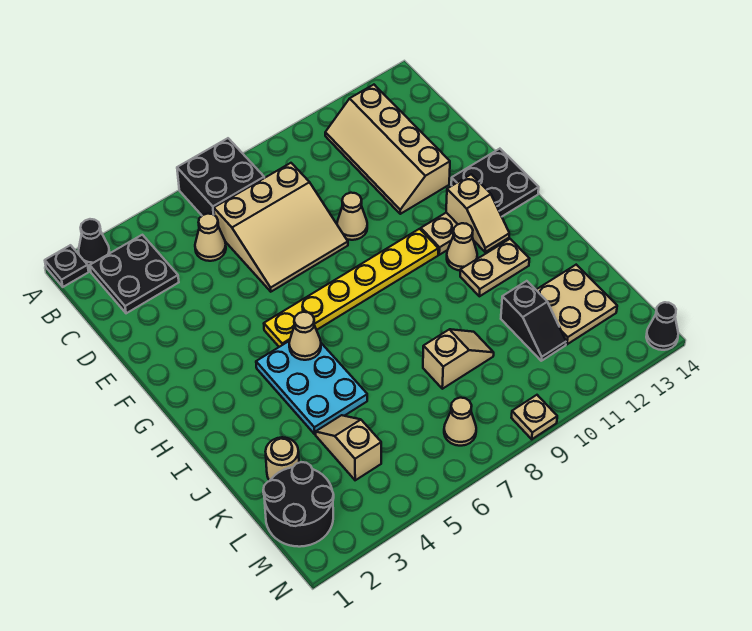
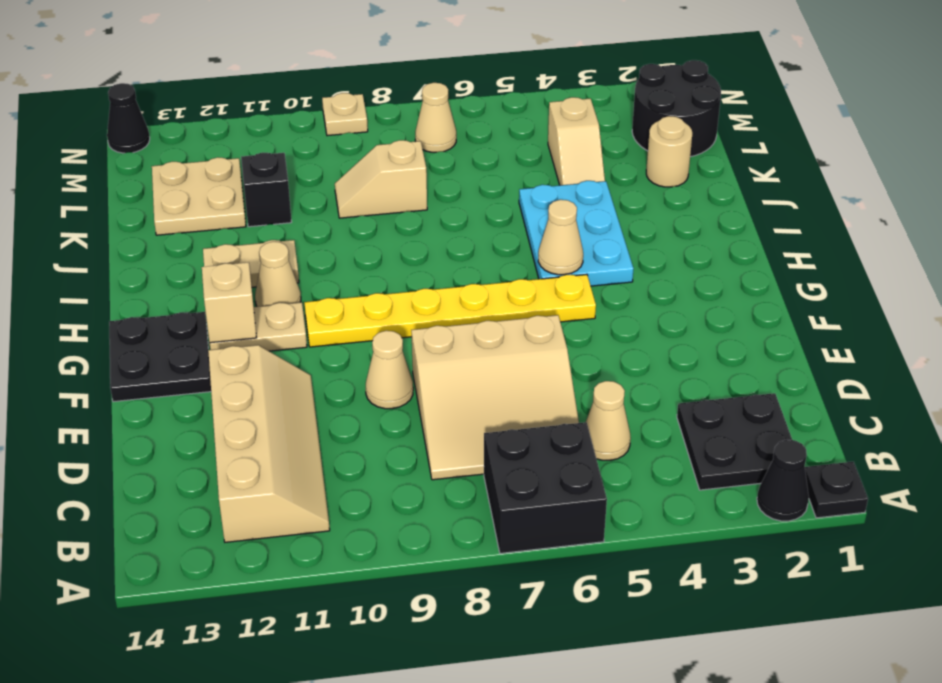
tan 3x3 slope [214,163,348,292] -> tan 3x3 slope turned to [411,315,579,480]

